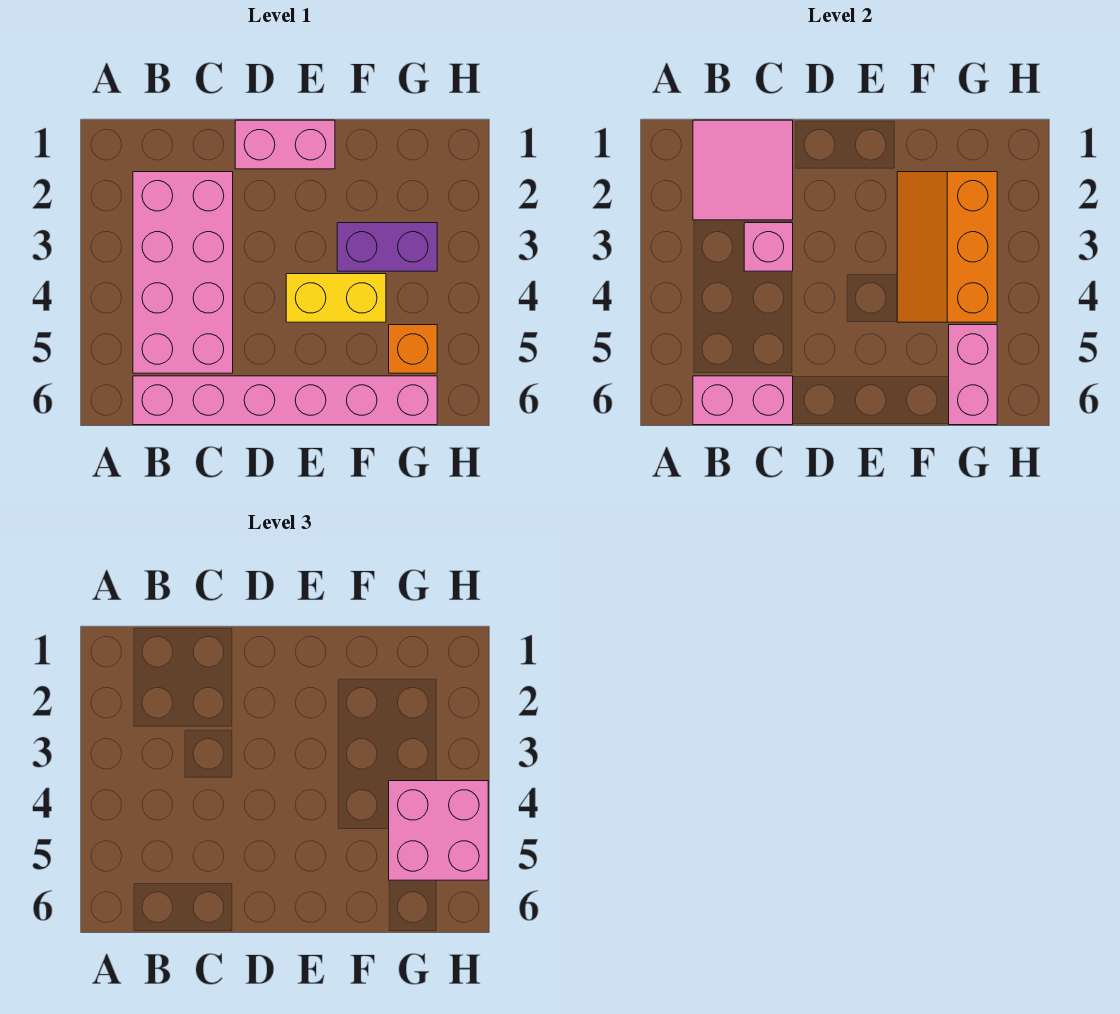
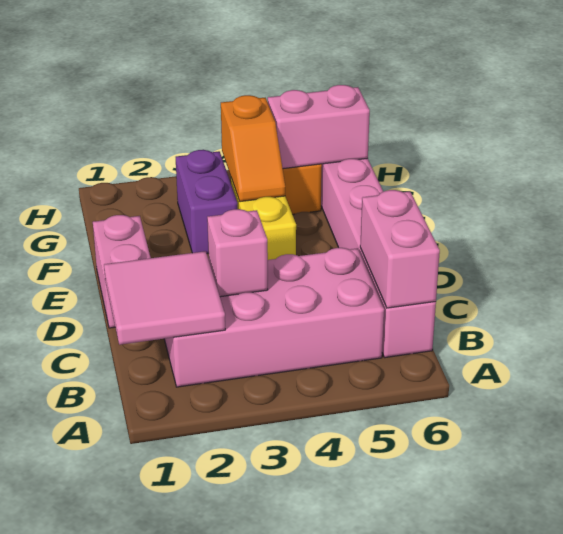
orange 2x3 slope [897,172,997,322] -> orange 1x2 slope [221,95,285,202]
pink 2x2 brick [389,781,488,880] -> none

